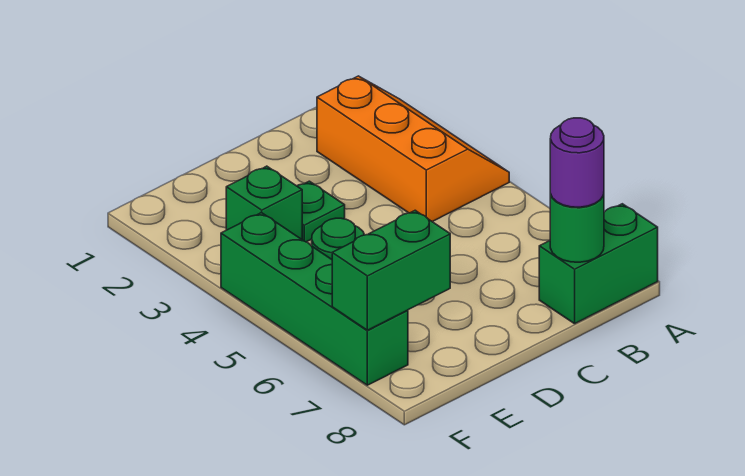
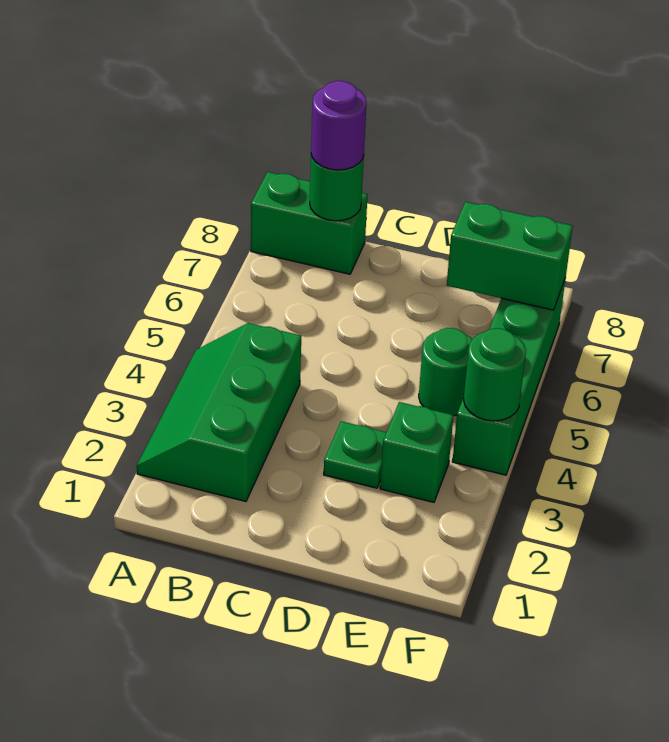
orange 2x3 slope [317,76,509,222] -> green 2x3 slope [137,323,301,501]
none -> green 1x1 round brick [464,328,526,421]

